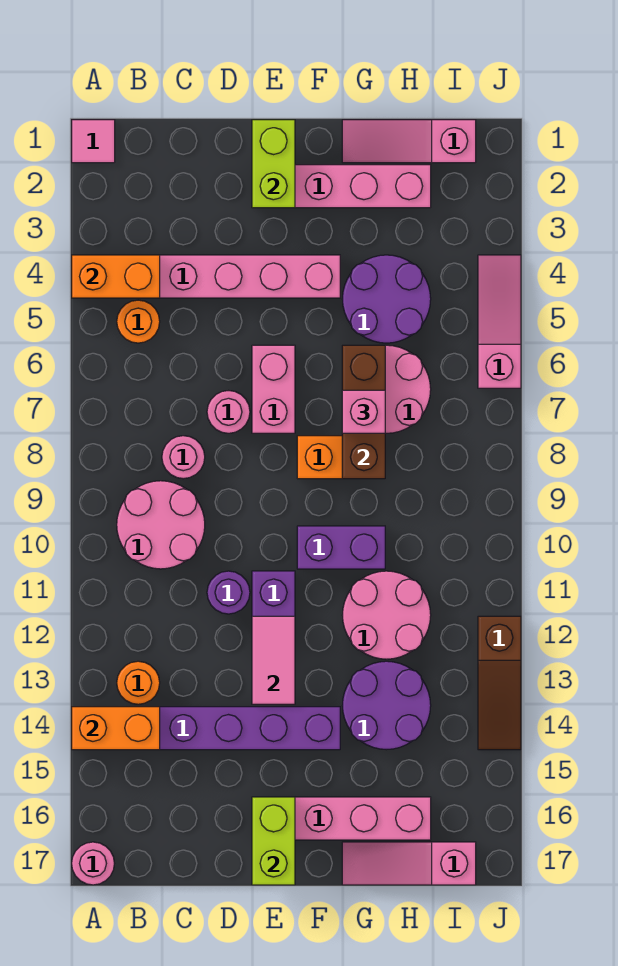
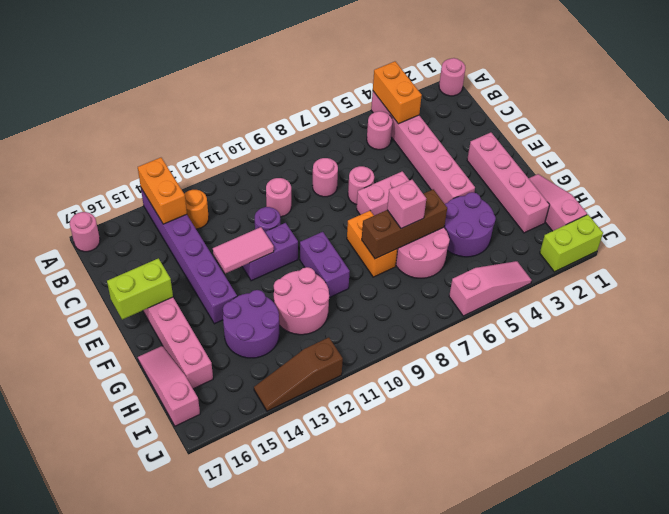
pink 1x1 tile [72,120,115,163] -> pink 1x1 round brick [439,58,465,96]
orange 1x1 round brick [117,300,160,343] -> pink 1x1 round brick [367,111,393,150]
pink 2x2 round brick [117,481,205,569] -> pink 1x1 round brick [266,178,291,217]
lime 1x2 brick [252,120,295,208] -> lime 1x2 brick moved to [540,215,603,272]

